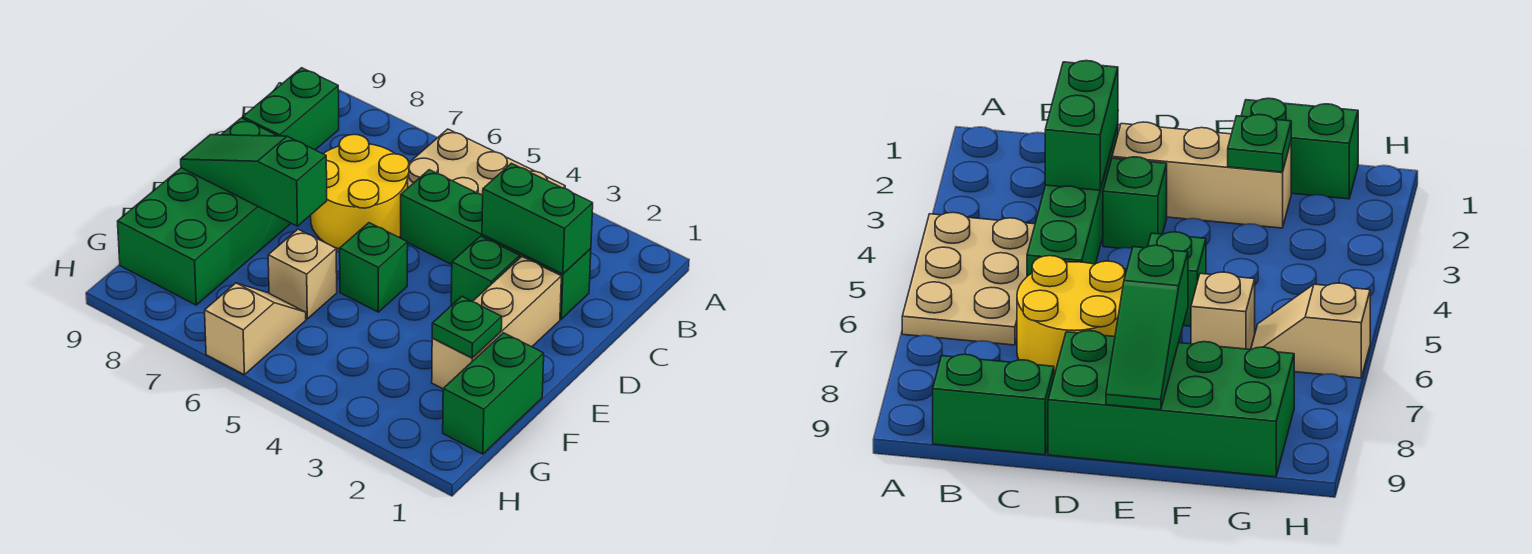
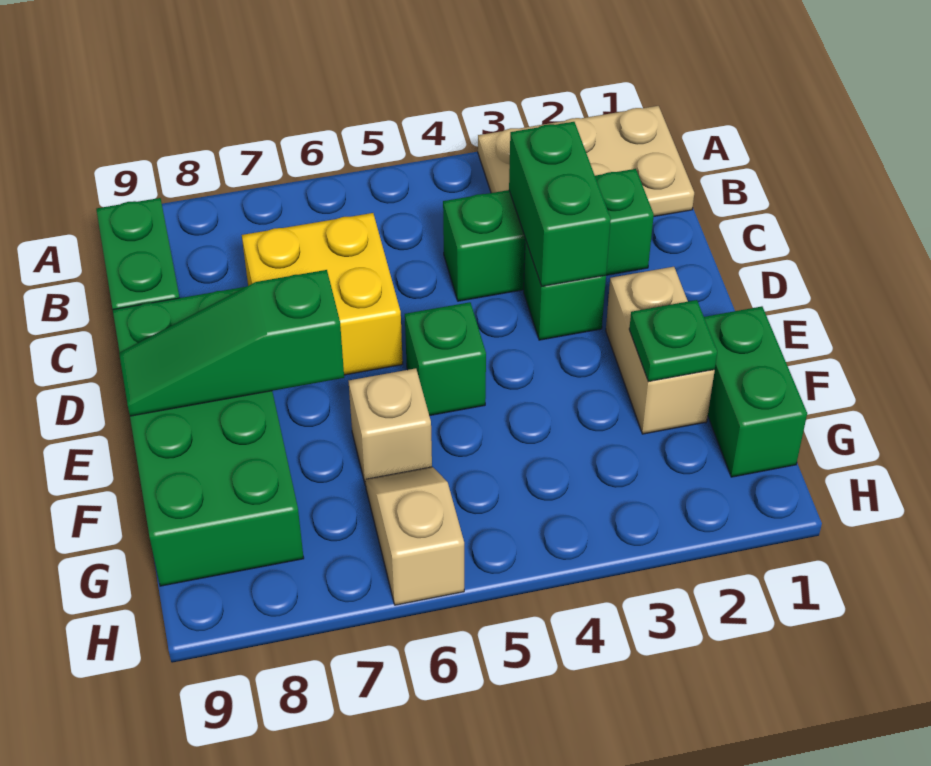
tan 2x3 plate [408,129,565,195] -> tan 2x3 plate moved to [478,106,694,216]
green 1x4 brick [401,170,591,319] -> green 1x3 brick [443,169,654,301]
green 1x2 brick [482,163,593,274] -> green 1x2 brick turned to [509,122,611,286]
yellow 2x2 round brick [311,134,409,249] -> yellow 2x2 brick [242,213,403,375]
tan 1x3 brick [432,257,561,389] -> tan 1x2 brick [606,267,715,434]

